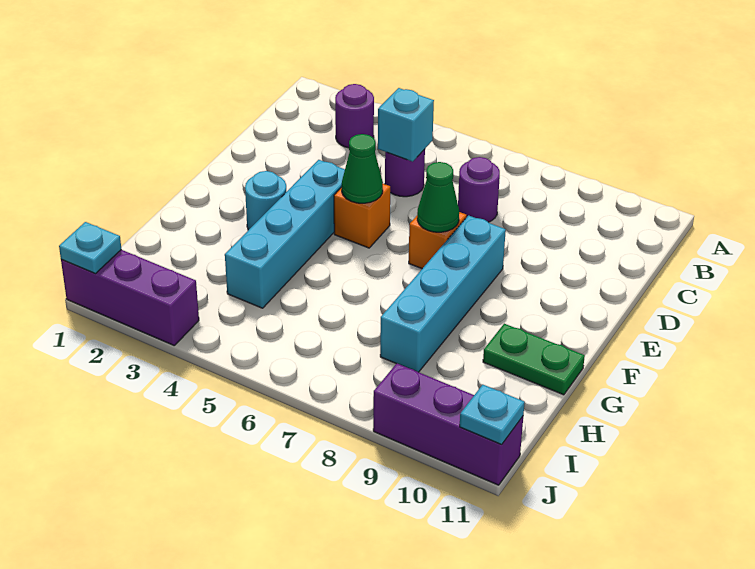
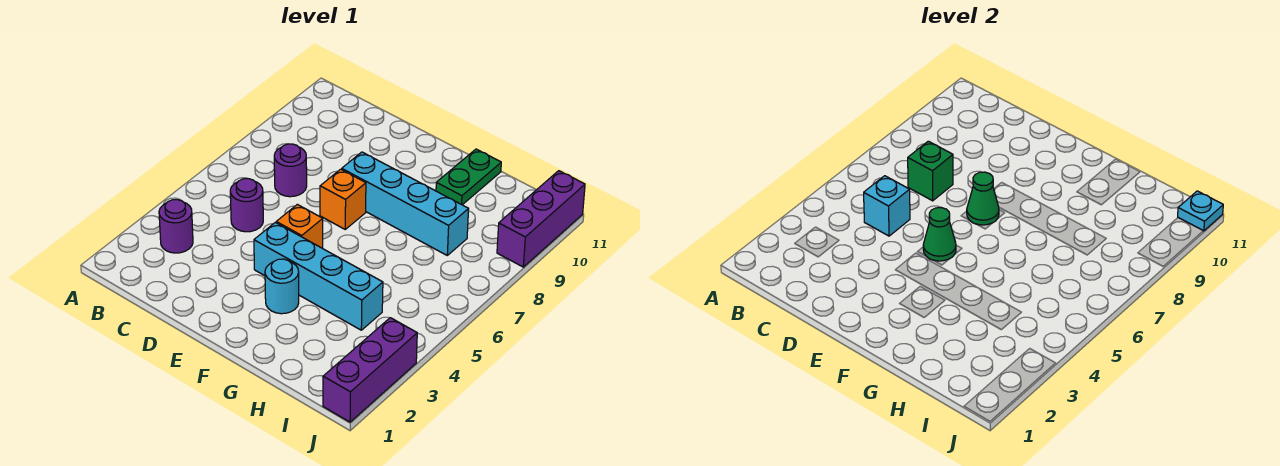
none -> green 1x1 brick [908,141,953,201]
cyan 1x1 plate [59,222,121,274] -> none

